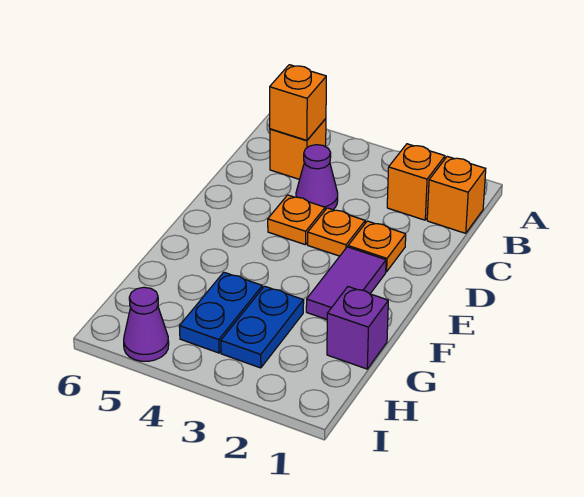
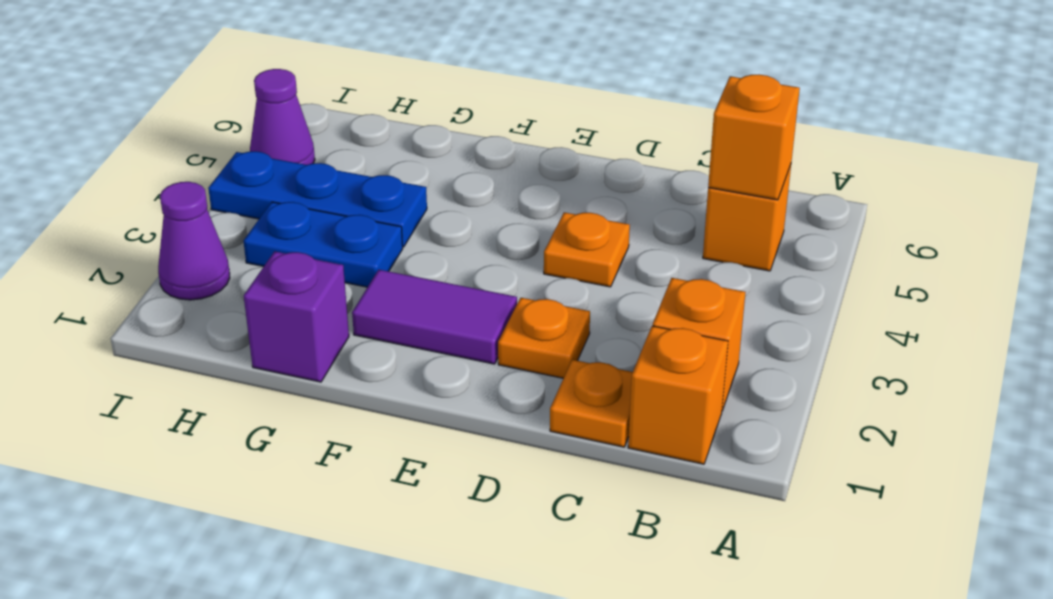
purple 1x1 cone [296,145,338,210] -> purple 1x1 cone moved to [158,182,230,300]
orange 1x1 plate [308,208,365,256] -> orange 1x1 plate moved to [550,360,633,447]
blue 1x2 plate [179,272,262,353] -> blue 1x3 plate [208,151,427,247]

